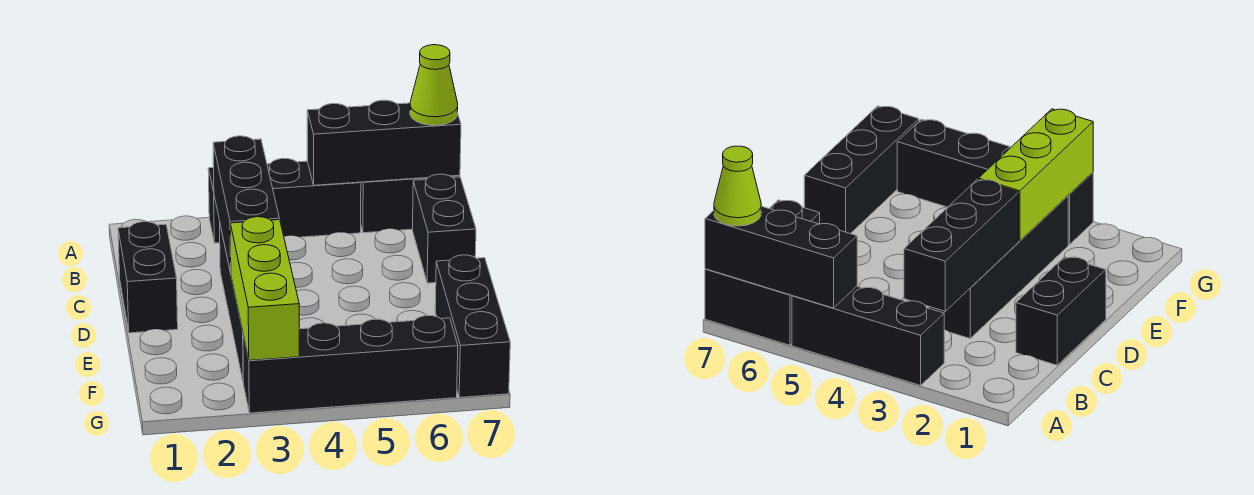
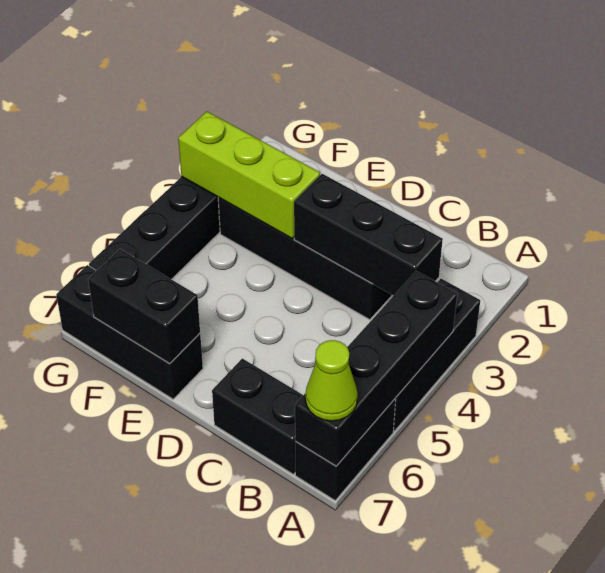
black 1x3 brick [307,100,461,185] -> black 1x4 brick [295,271,457,466]
black 1x2 brick [118,222,178,333] -> black 1x2 brick moved to [88,249,200,364]

